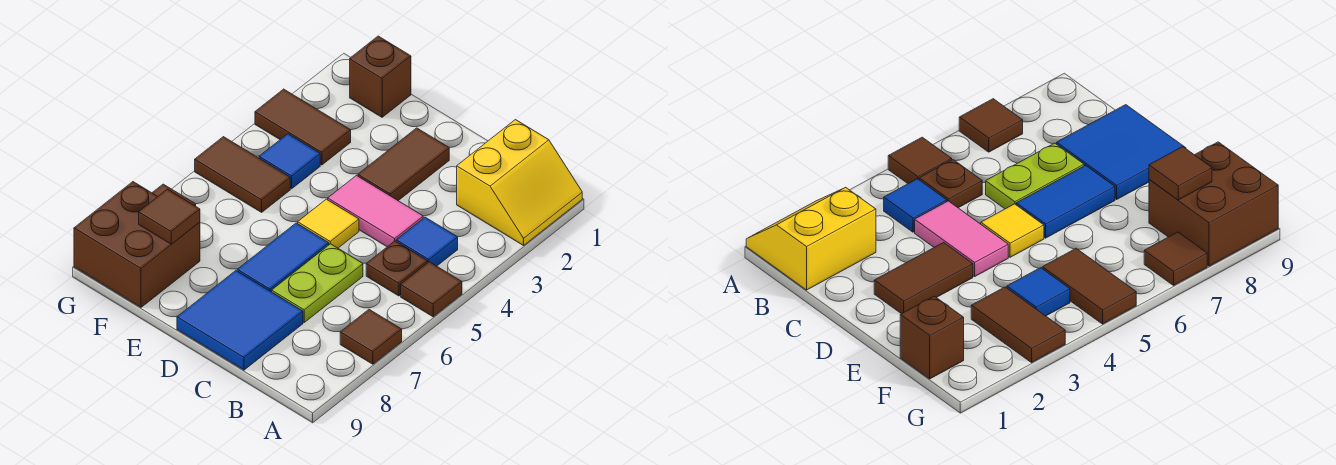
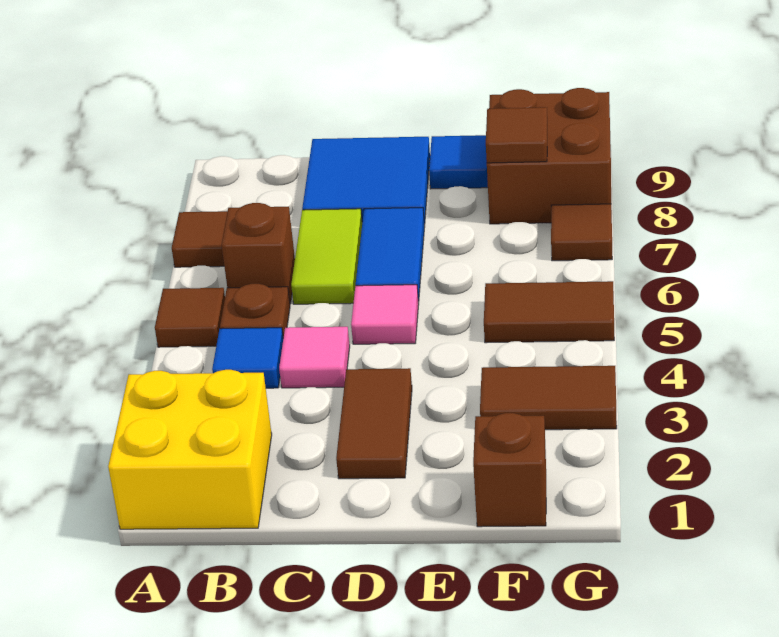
yellow 2x2 slope [457,120,582,245] -> yellow 2x2 brick [108,370,272,529]
none -> brown 1x1 brick [222,203,295,304]
pink 1x2 tile [328,176,423,247] -> pink 1x1 tile [279,327,350,388]
lime 1x2 plate [272,244,363,322] -> lime 1x2 tile [291,209,362,304]
yellow 1x1 tile [298,199,359,248] -> pink 1x1 tile [351,285,419,344]
blue 1x1 tile [259,134,320,189] -> blue 1x1 tile moved to [429,135,488,189]

